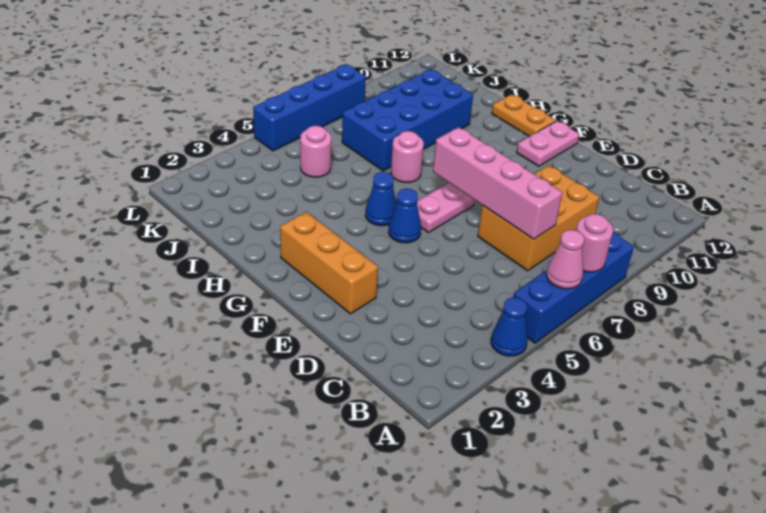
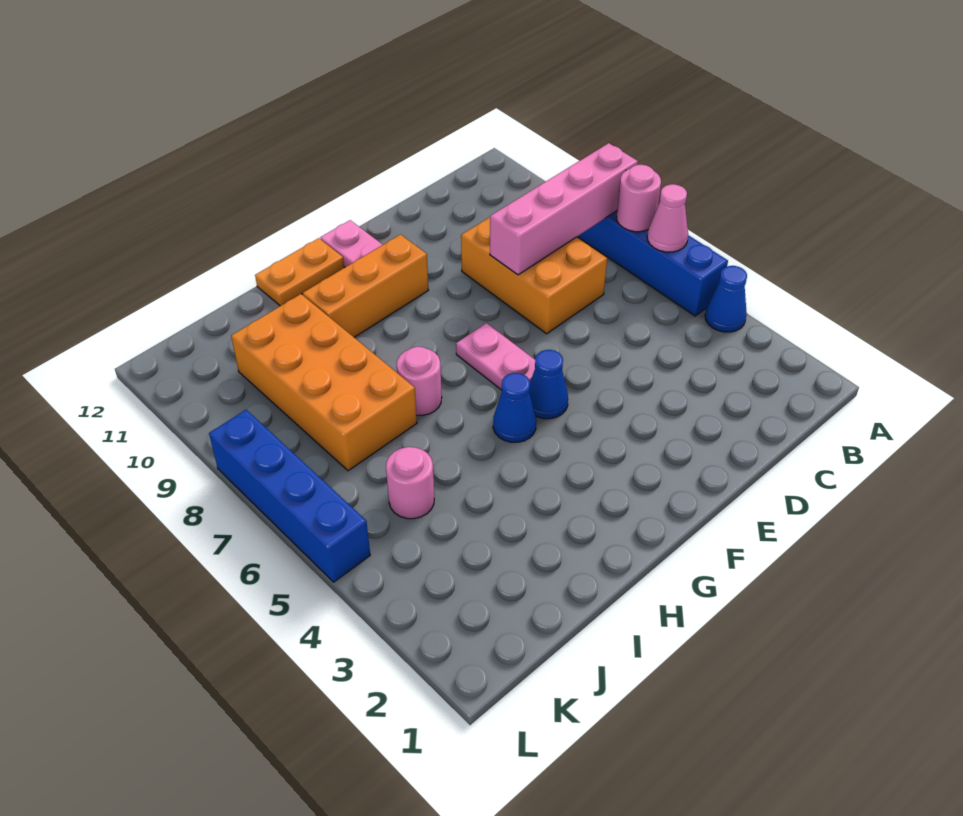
pink 1x4 brick [433,127,562,239] -> pink 1x4 brick moved to [490,143,638,275]
orange 1x3 brick [280,212,378,314] -> orange 1x3 brick moved to [303,234,428,337]
blue 2x4 brick [342,69,473,171] -> orange 2x4 brick [231,294,417,471]

